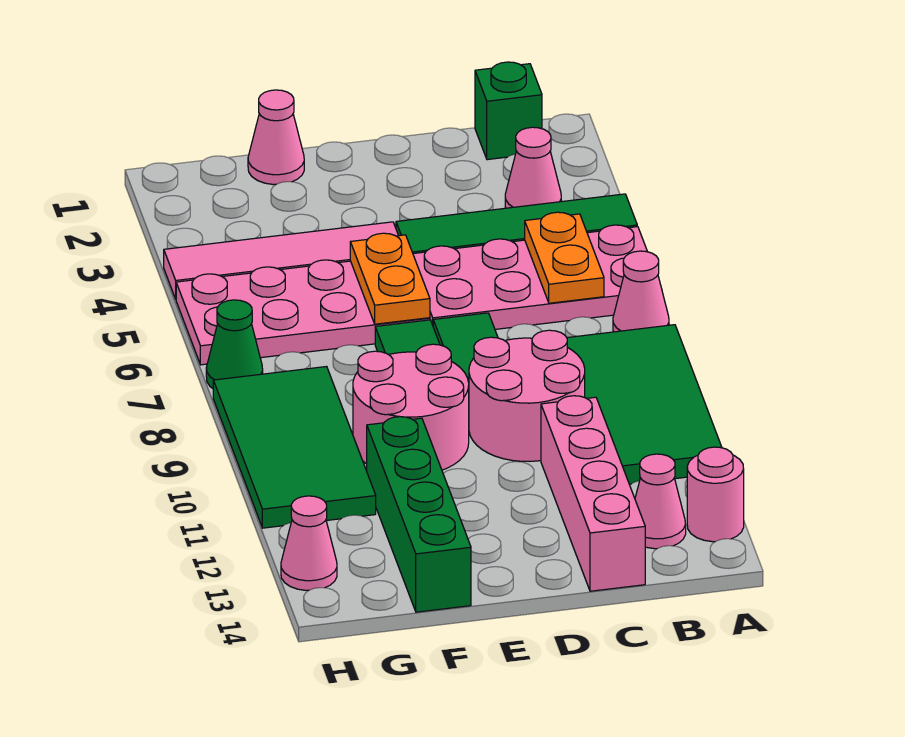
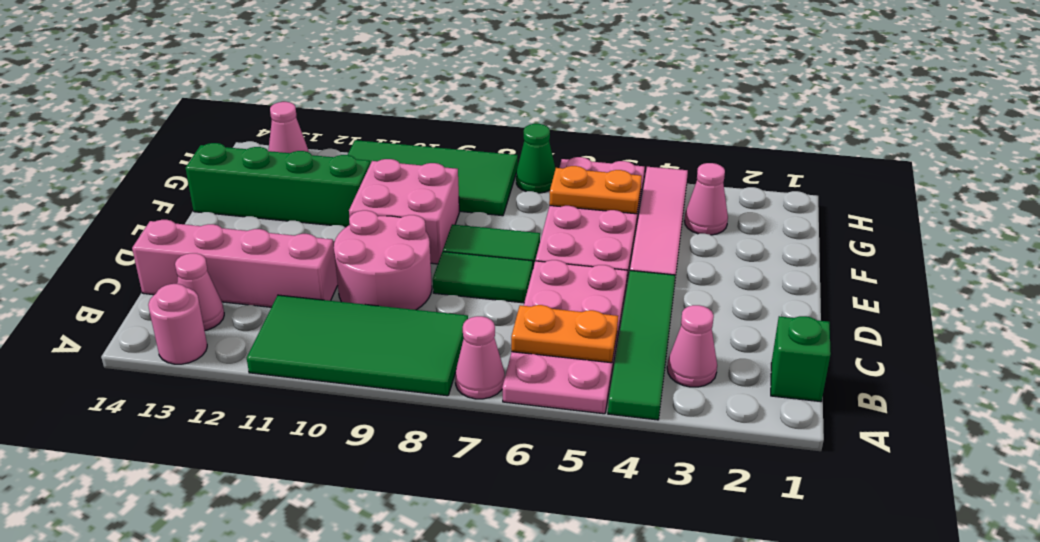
orange 1x2 plate [350,233,430,324] -> orange 1x2 plate moved to [549,166,642,214]
pink 2x2 round brick [353,344,469,470] -> pink 2x2 brick [349,159,459,264]
pink 1x1 cone [248,90,304,185] -> pink 1x1 cone moved to [684,163,728,235]

